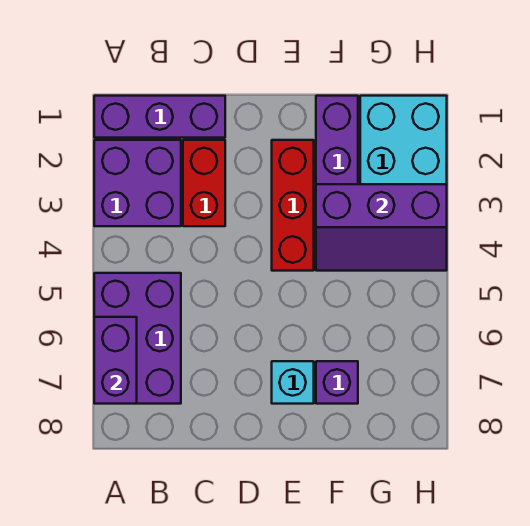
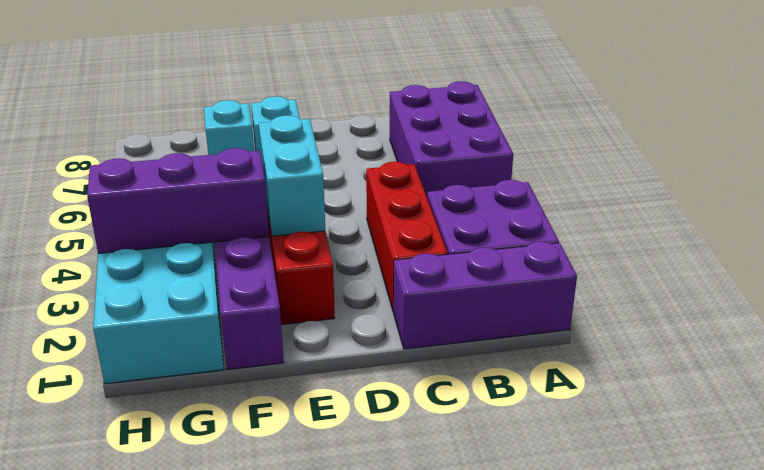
purple 1x2 brick [94,317,137,404] -> none
red 1x2 brick [183,140,225,226] -> red 1x3 brick [366,162,448,312]
none -> cyan 1x2 brick [259,115,325,236]
purple 1x1 brick [316,361,358,404] -> cyan 1x1 brick [204,100,254,155]

